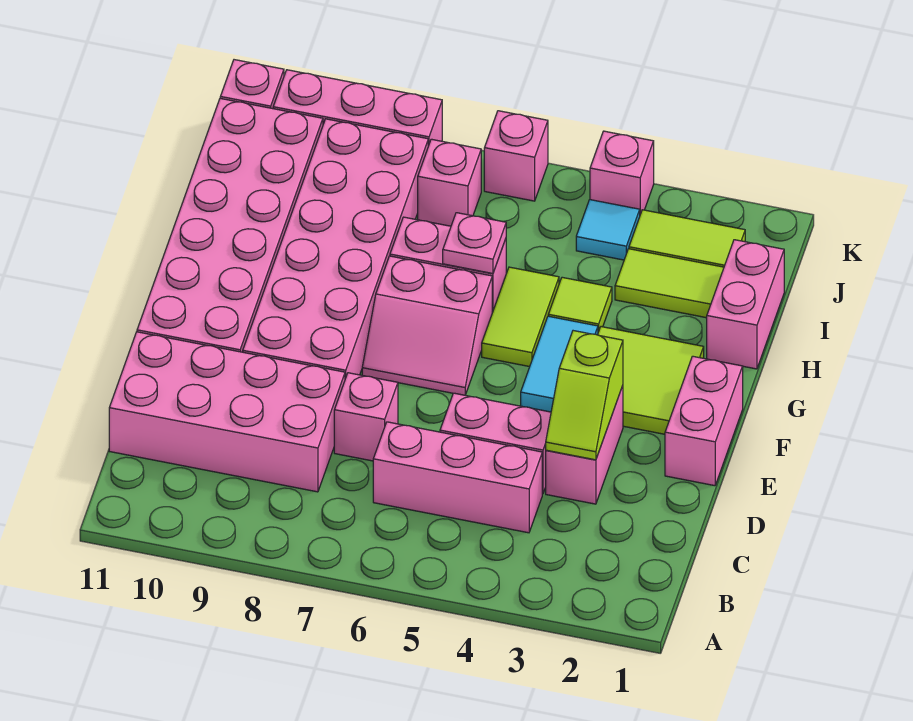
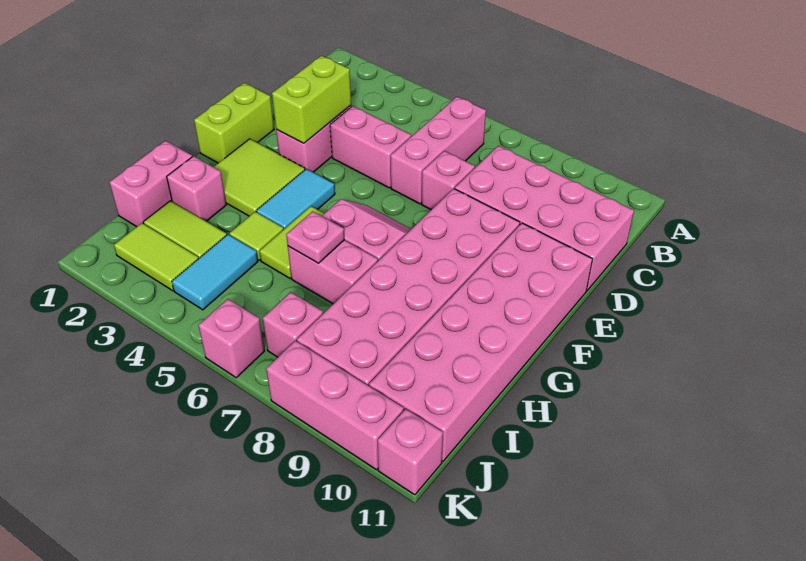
pink 1x3 brick [373,422,542,533] -> pink 1x3 brick turned to [391,97,486,204]
lime 1x2 slope [546,331,623,460] -> lime 1x2 brick [272,56,351,143]
pink 1x2 brick [665,356,743,486] -> lime 1x2 brick [194,83,274,163]
cyan 1x1 tile [576,200,640,260] -> cyan 1x2 tile [172,235,258,310]
pink 1x1 brick [590,131,654,214] -> pink 1x1 brick moved to [167,156,226,221]

